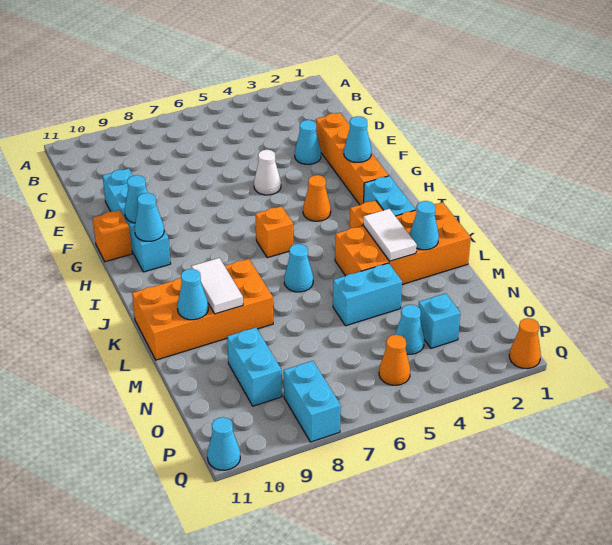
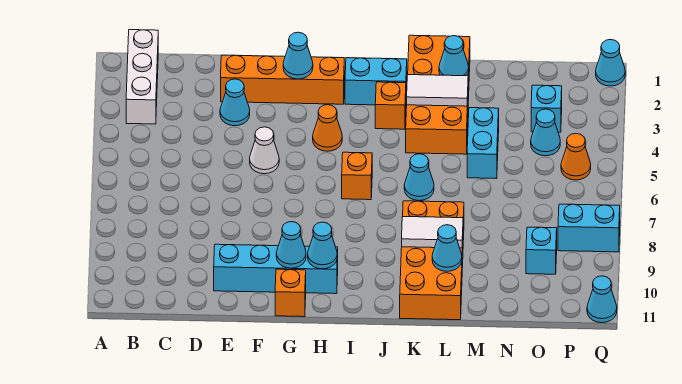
none -> white 1x3 brick [126,30,158,124]
cyan 1x2 brick [227,327,282,406] -> cyan 1x1 brick [526,227,557,274]
orange 1x1 cone [509,318,541,369] -> cyan 1x1 cone [596,39,625,86]

